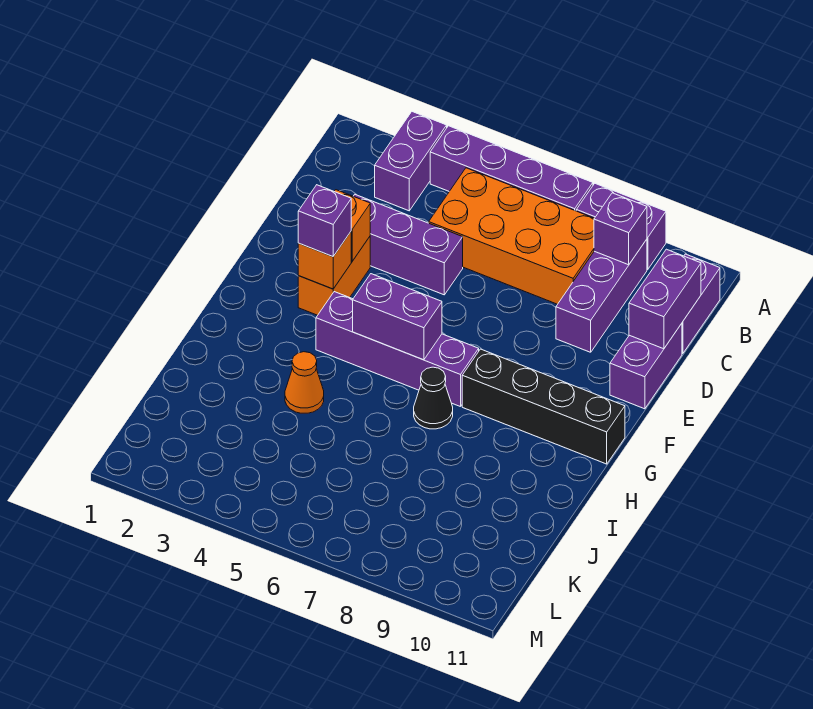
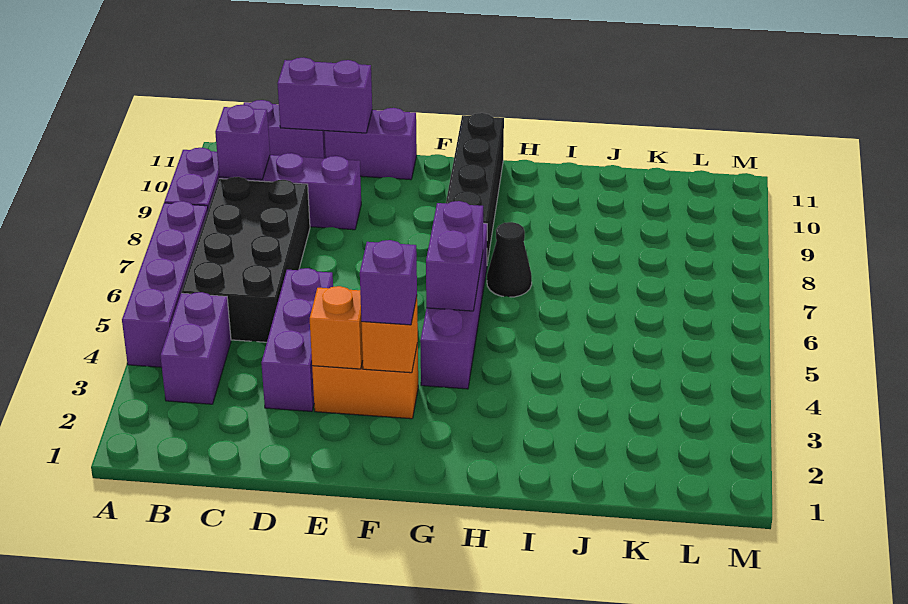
purple 1x2 brick [375,112,447,211] -> purple 1x2 brick turned to [161,292,231,404]
orange 2x4 brick [429,168,594,304] -> black 2x4 brick [181,177,310,342]
orange 1x1 cone [285,352,324,413] -> none

